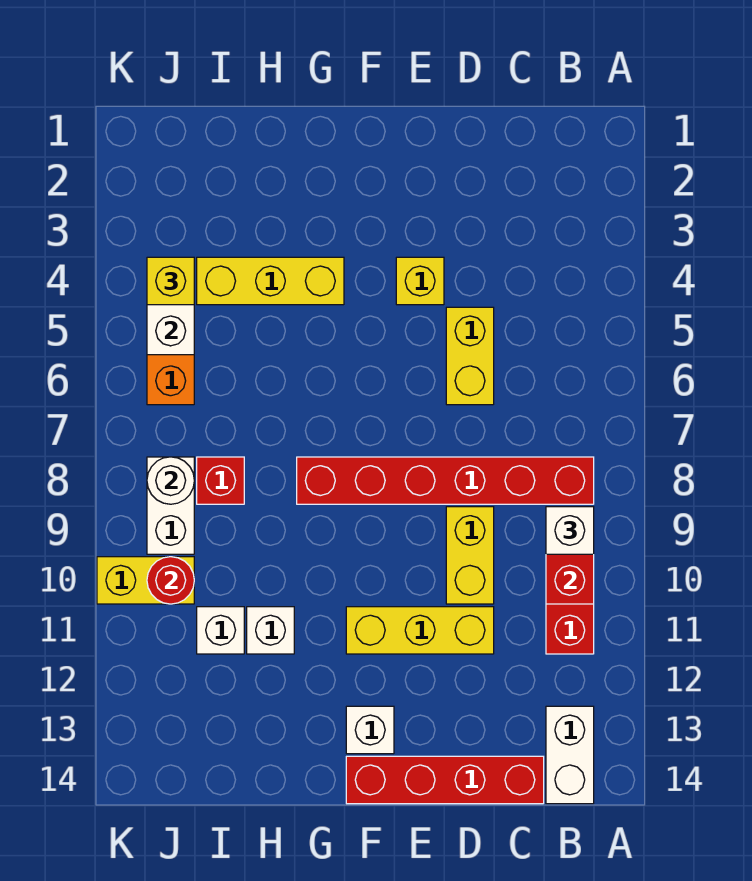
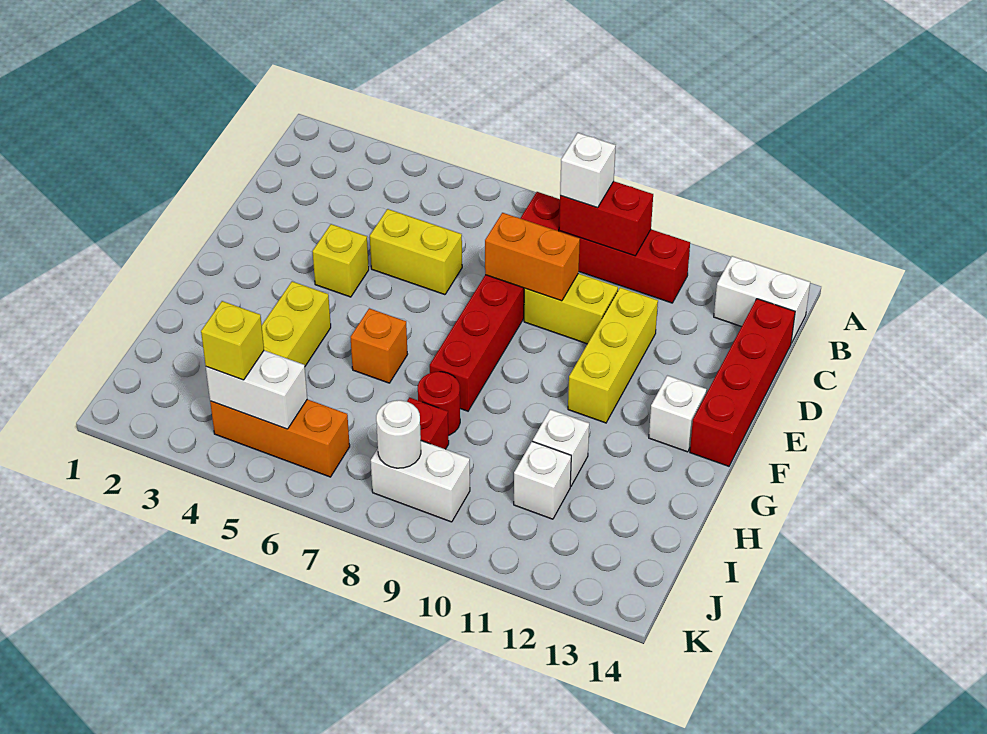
none -> orange 1x2 brick [485,213,580,301]
none -> orange 1x1 brick [351,308,408,383]
yellow 1x2 brick [97,557,194,604] -> none
red 1x1 round brick [147,557,194,604] -> red 1x1 round brick moved to [418,372,460,436]

